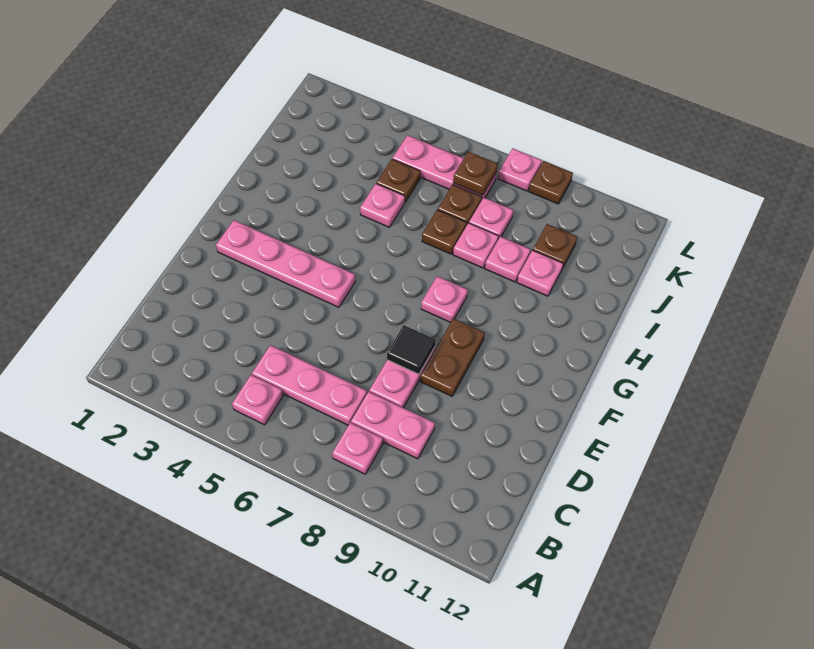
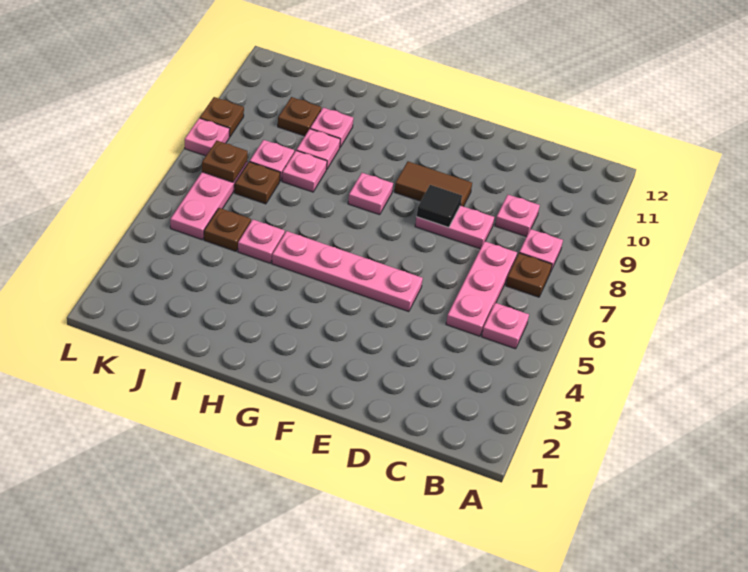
pink 1x2 plate [351,392,435,459] -> pink 1x1 plate [495,195,540,237]
brown 1x2 plate [420,318,485,396] -> brown 1x2 tile [394,161,472,206]
pink 1x4 plate [216,220,355,307] -> pink 1x4 plate turned to [272,231,423,312]
brown 1x1 plate [422,210,467,254] -> brown 1x1 plate moved to [506,253,552,297]

